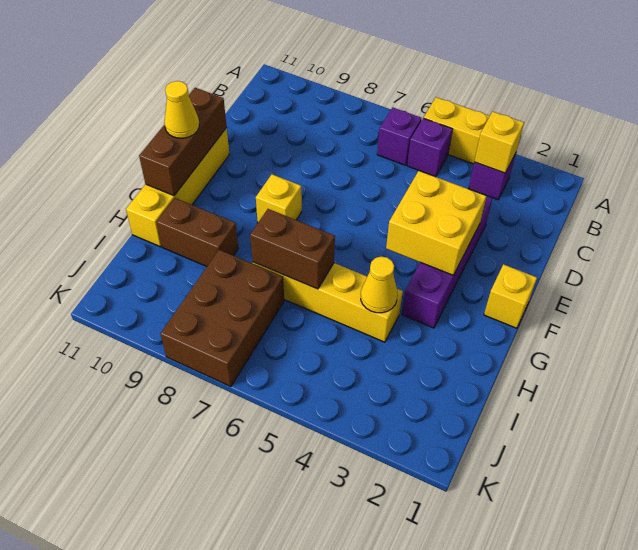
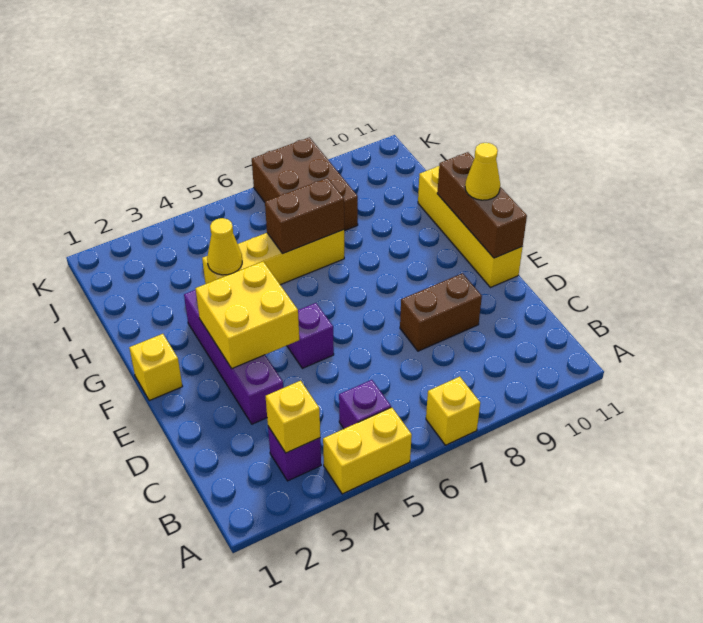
purple 1x1 brick [377,108,422,165] -> purple 1x1 brick moved to [287,303,334,368]
yellow 1x1 brick [256,174,302,222] -> yellow 1x1 brick moved to [426,377,480,445]
brown 1x2 brick [157,198,238,266] -> brown 1x2 brick moved to [400,273,482,351]

